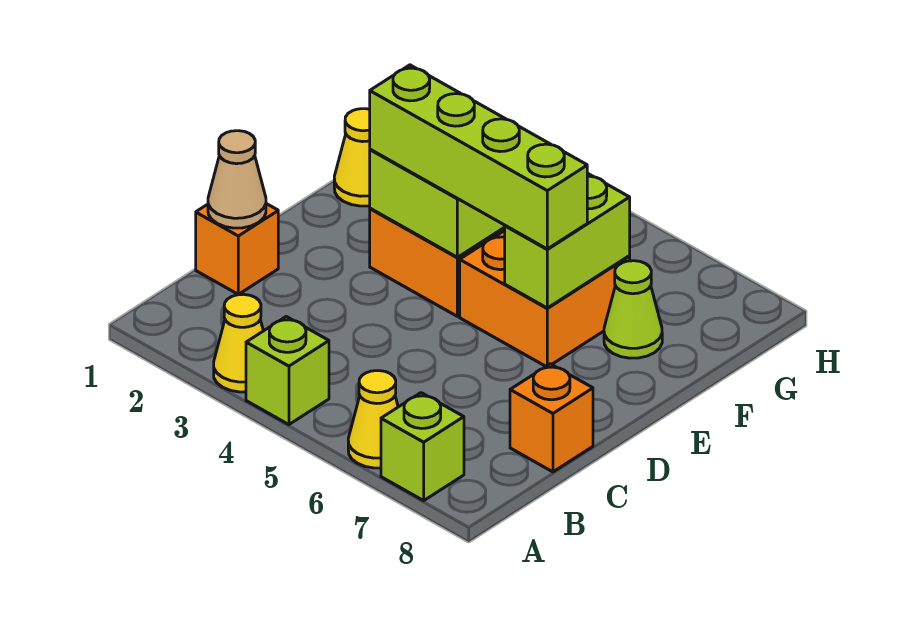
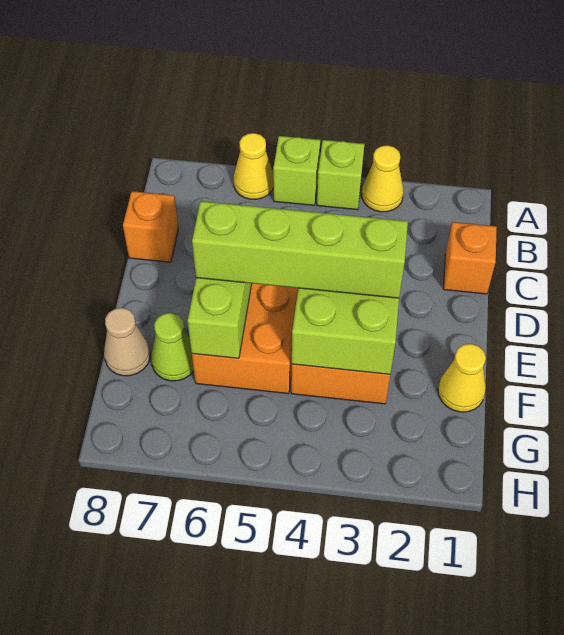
lime 1x1 brick [381,393,464,500] -> lime 1x1 brick moved to [273,136,320,205]
tan 1x1 cone [208,131,266,228] -> tan 1x1 cone moved to [104,308,150,376]

